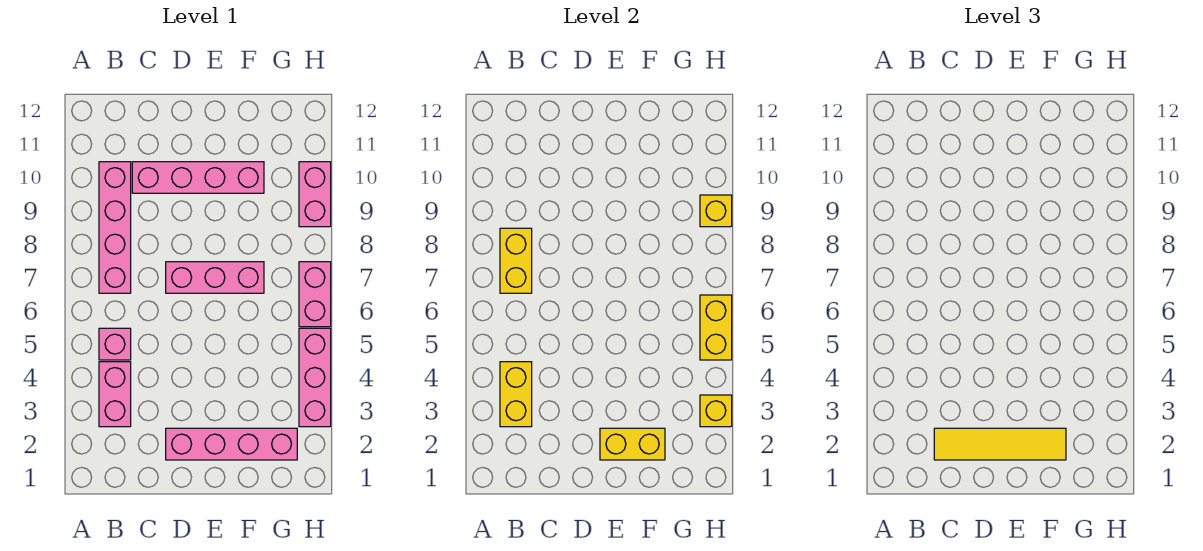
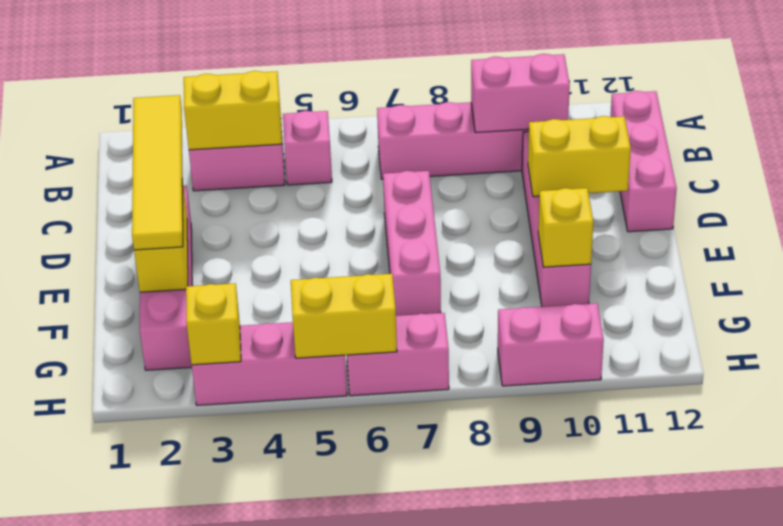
yellow 1x2 brick [500,228,532,293] -> yellow 1x2 brick moved to [528,116,631,197]
none -> pink 1x2 brick [471,54,570,133]
none -> pink 1x3 brick [611,91,677,232]
yellow 1x1 brick [700,195,732,227] -> yellow 1x1 brick moved to [538,188,593,267]

